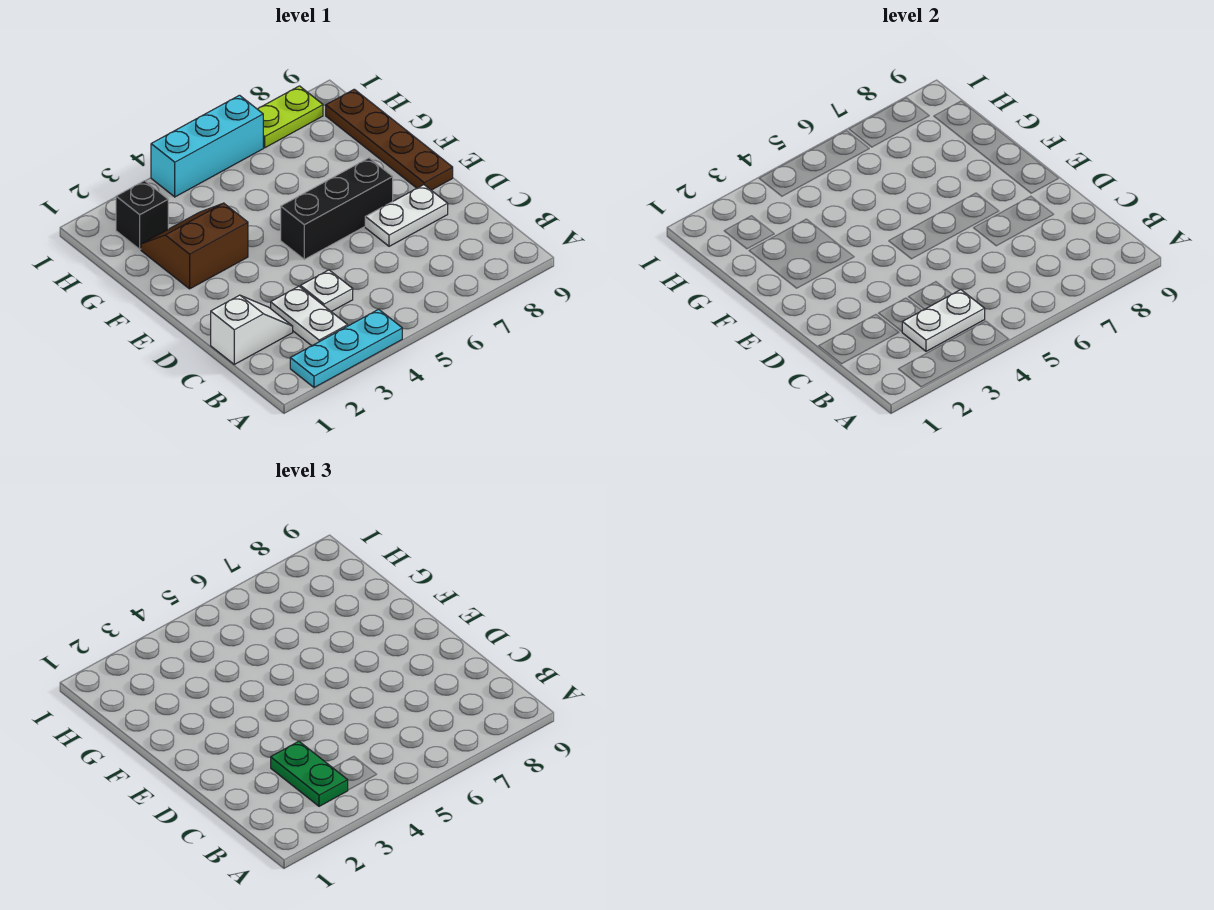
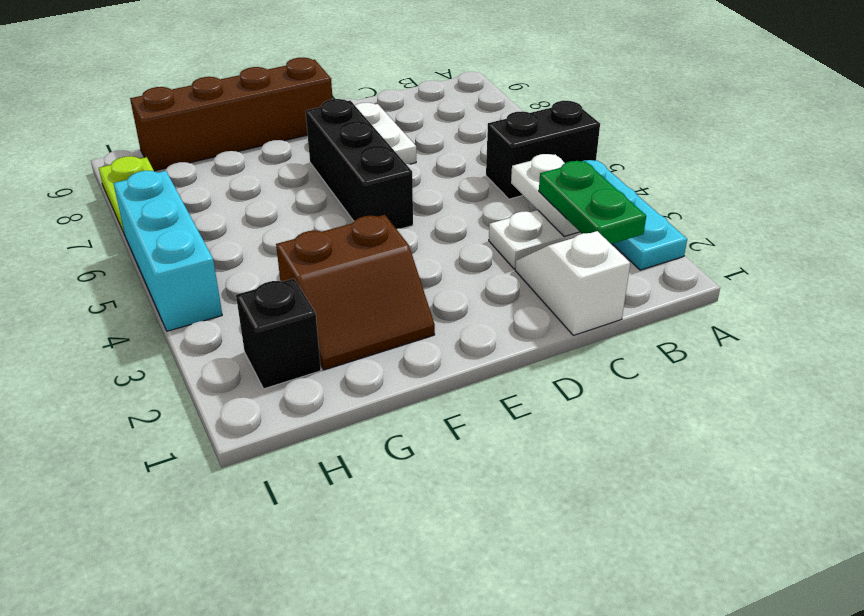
none -> black 1x2 brick [486,101,600,199]
green 1x2 plate [271,741,348,806] -> green 1x2 plate turned to [539,161,646,244]
white 1x1 plate [300,270,353,312] -> none
brown 1x4 plate [326,89,453,190] -> brown 1x4 brick [130,58,333,171]
brown 2x2 slope [141,203,248,289] -> brown 2x2 slope turned to [276,215,435,370]

